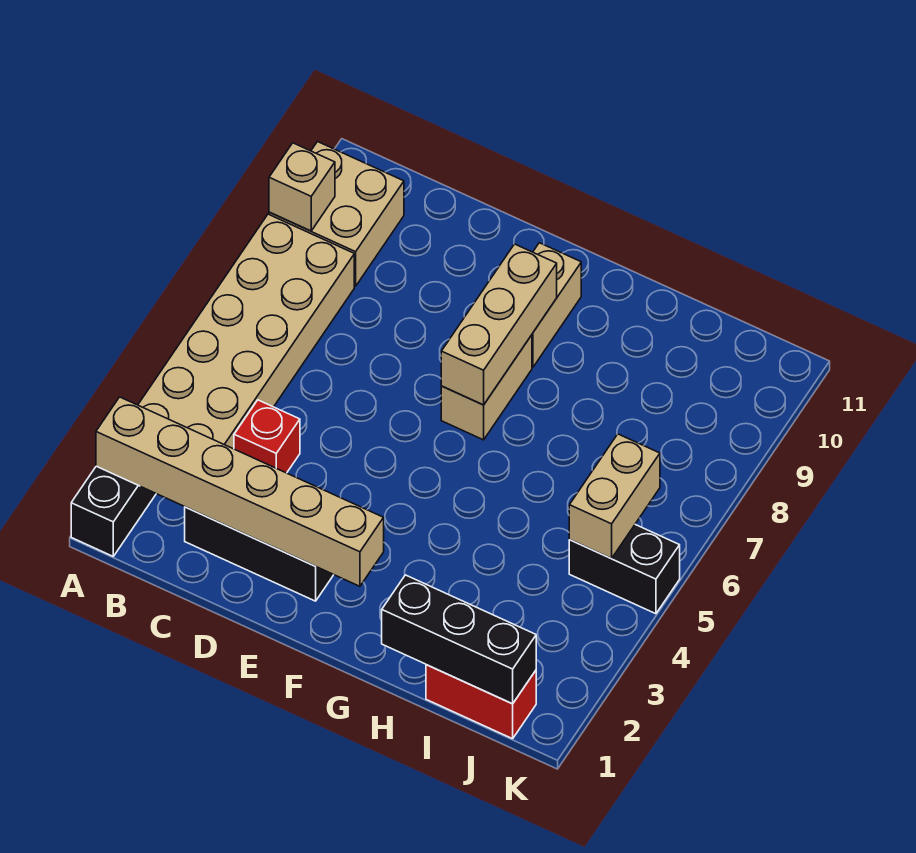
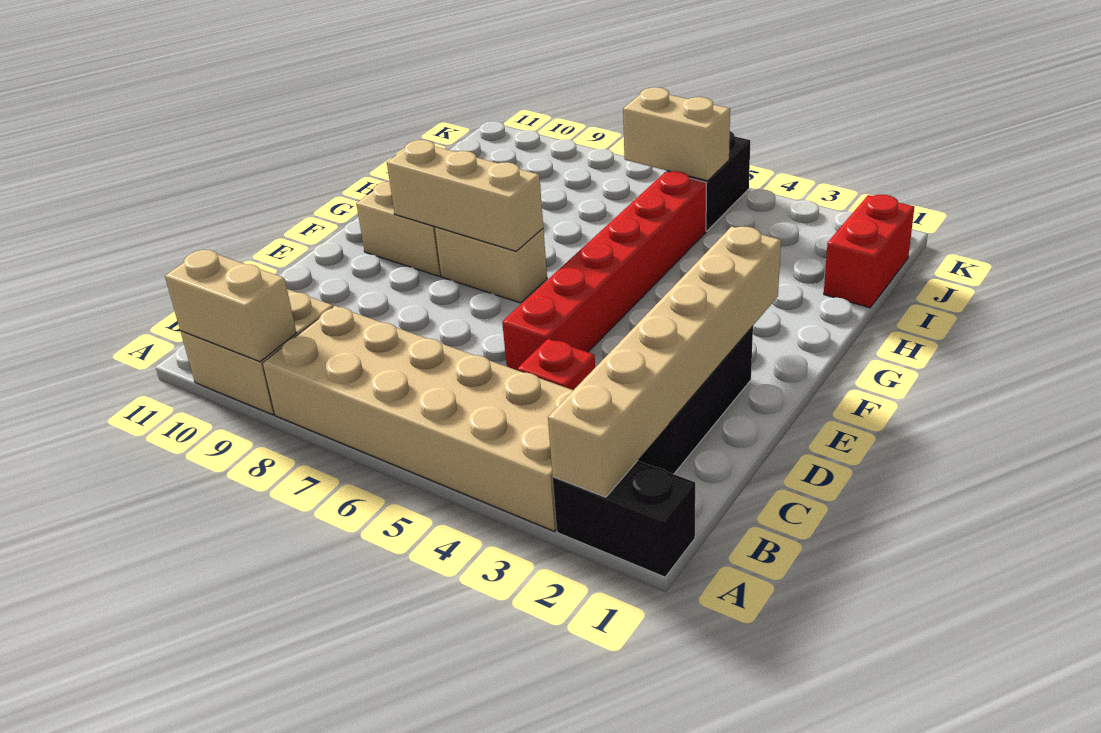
tan 1x1 brick [269,143,335,231] -> tan 1x2 brick [165,250,296,362]
none -> red 1x6 brick [502,171,707,370]
black 1x3 brick [382,575,536,704] -> none

